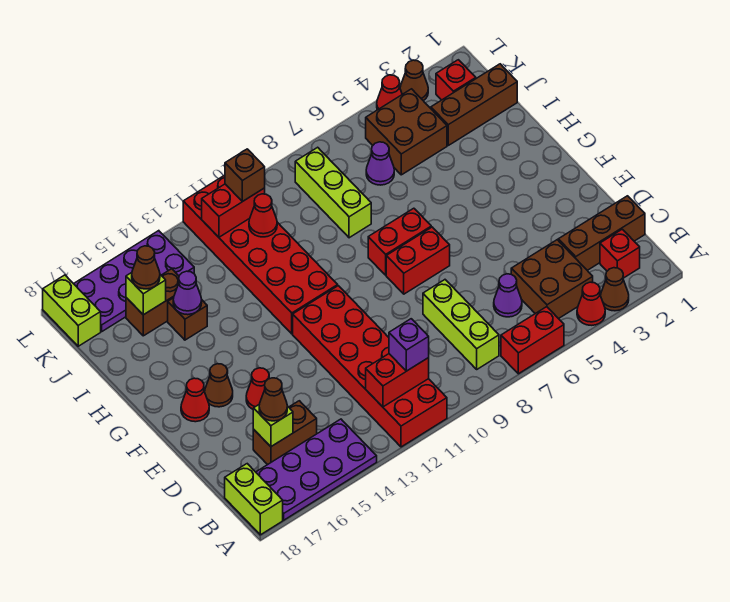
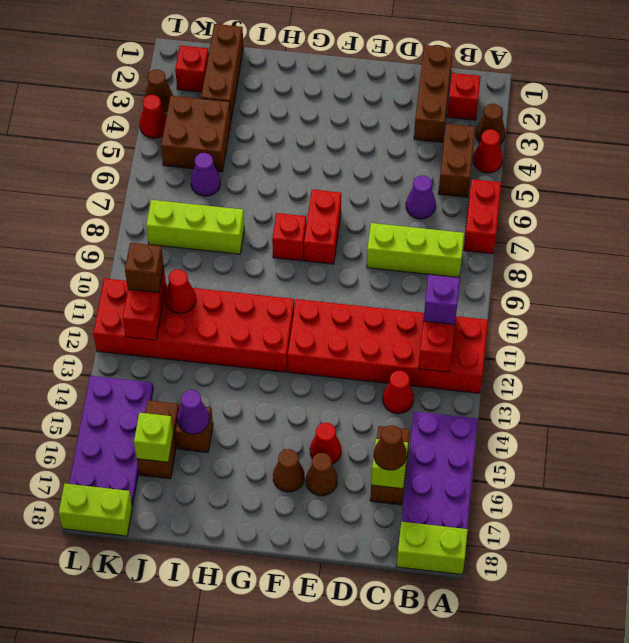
brown 2x2 brick [511,240,593,319] -> brown 1x2 brick [438,124,475,197]
red 1x1 cone [181,378,209,422] -> red 1x1 cone moved to [383,371,414,414]
red 1x2 brick [368,208,431,275] -> red 1x1 brick [272,213,306,261]
brown 1x1 cone [132,246,160,289] -> brown 1x1 cone moved to [306,453,337,496]

